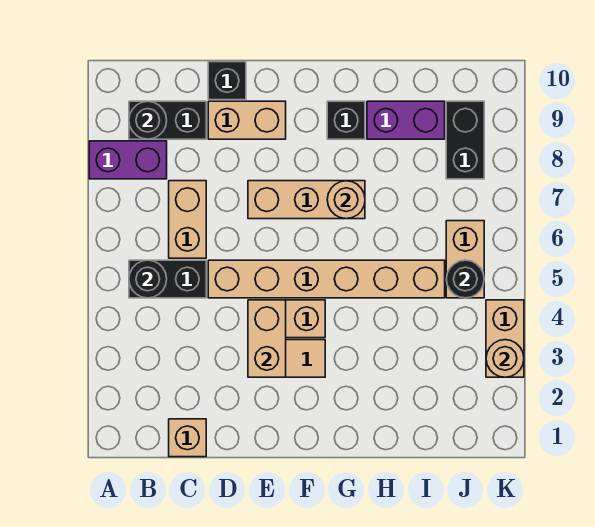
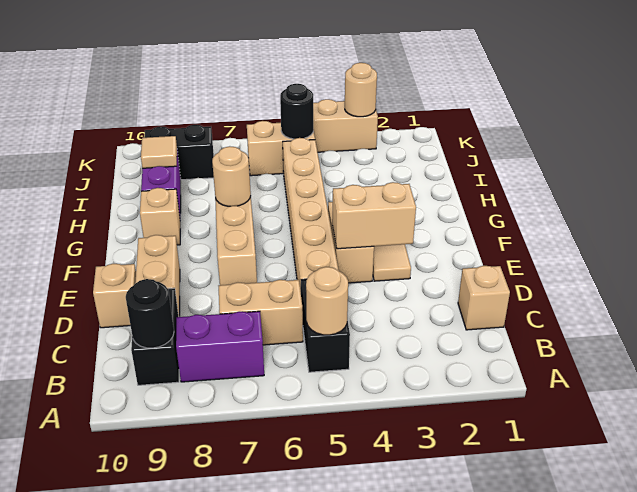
purple 1x2 brick [89,141,167,179] -> purple 1x2 brick turned to [176,311,264,382]
black 1x1 round brick [129,260,167,298] -> tan 1x1 round brick [306,267,348,335]
black 1x1 brick [208,62,246,100] -> tan 1x1 brick [93,264,136,328]
black 1x1 brick [327,101,365,139] -> tan 1x1 brick [140,188,180,245]
none -> tan 1x1 tile [141,136,177,168]

